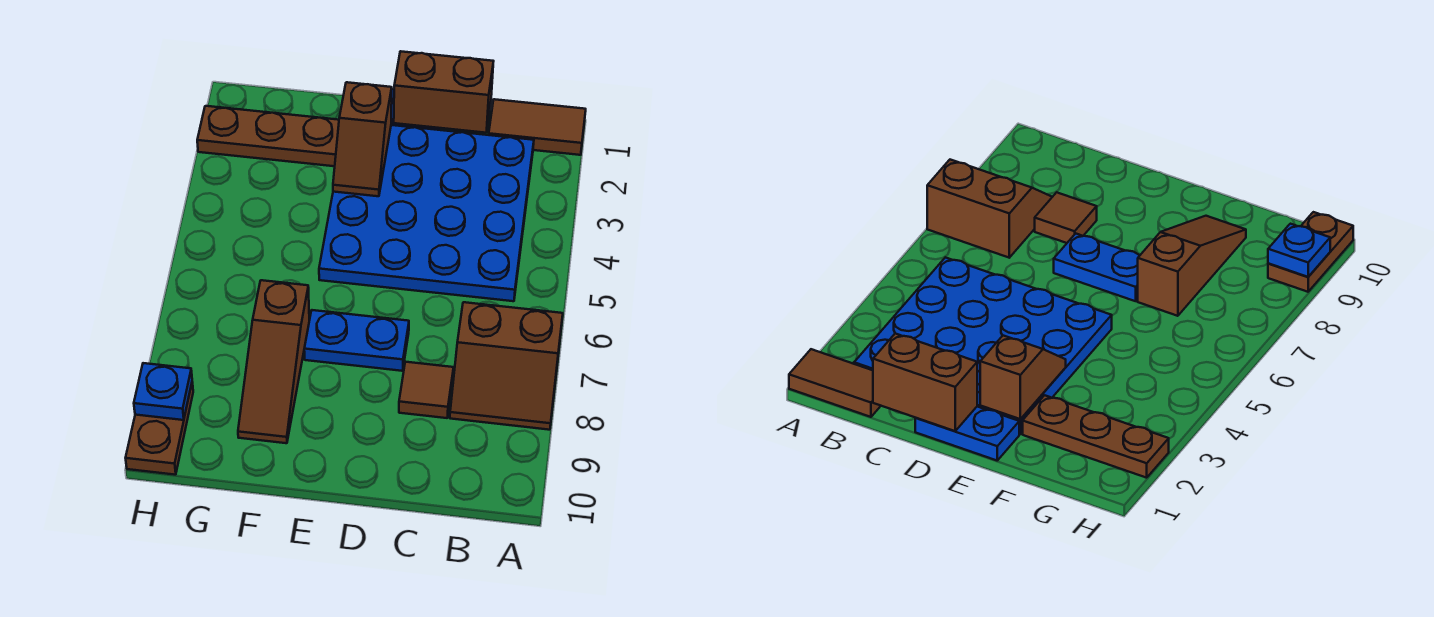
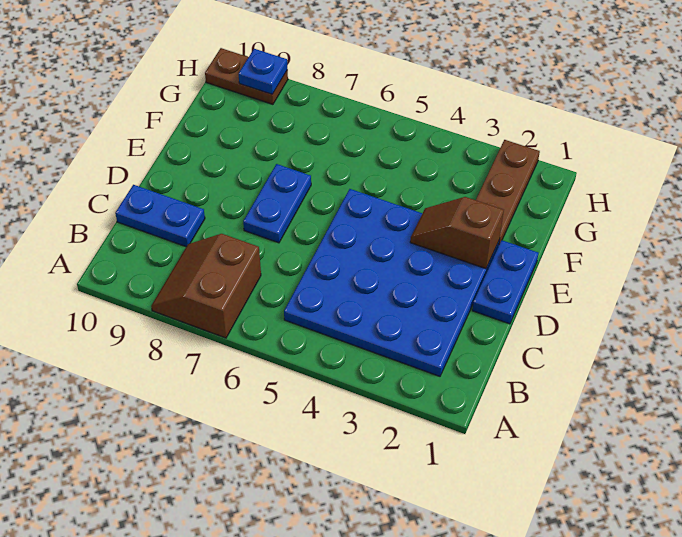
brown 1x2 tile [489,99,586,155] -> none
brown 1x2 brick [394,51,494,133] -> none
brown 1x1 tile [399,362,454,418] -> none
none -> blue 1x2 plate [115,185,205,247]
brown 1x3 slope [238,280,309,443] -> none

